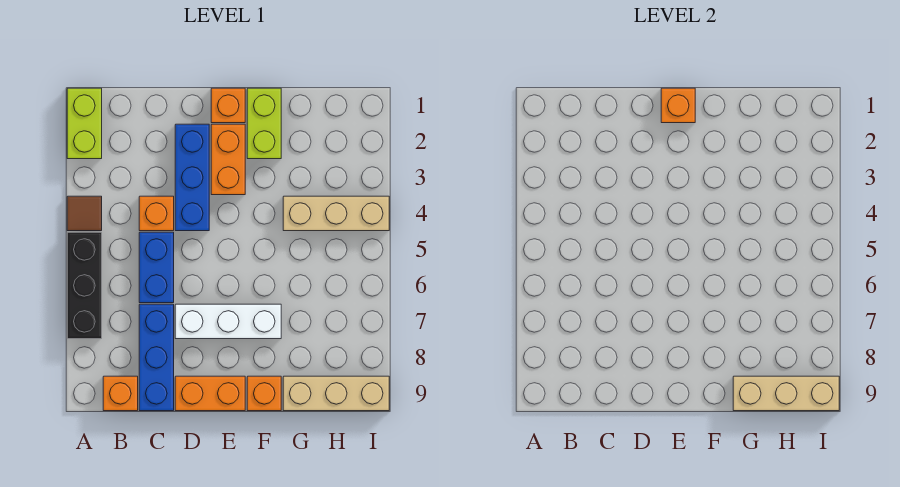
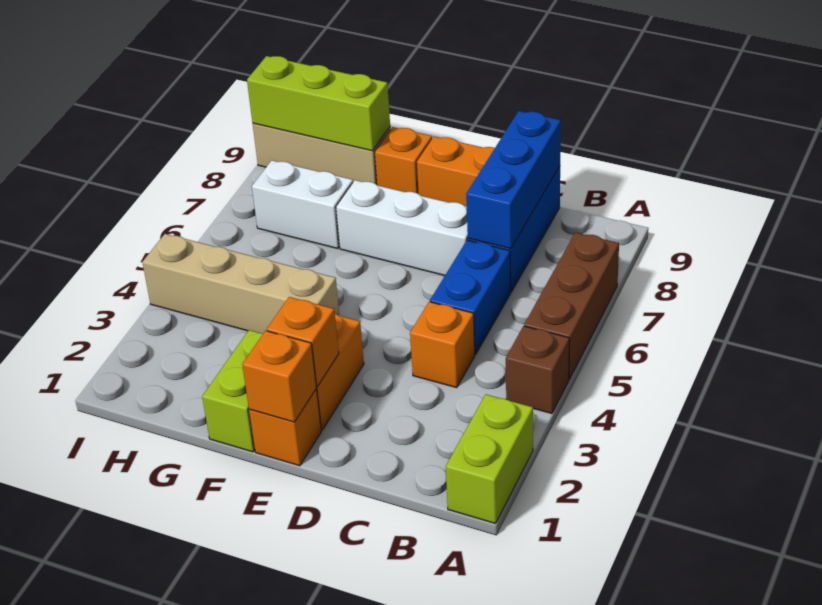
brown 1x1 tile [67,196,102,231] -> brown 1x1 brick [506,326,569,414]
black 1x3 brick [67,232,102,339] -> brown 1x3 brick [524,233,619,379]
orange 1x1 brick [103,376,138,411] -> orange 1x1 brick moved to [267,297,339,386]
blue 1x3 brick [175,124,209,231] -> blue 1x3 brick moved to [466,111,561,249]
tan 1x3 brick [283,196,389,231] -> tan 1x4 brick [142,234,339,333]
none -> white 1x2 brick [252,160,353,249]
tan 1x3 brick [733,376,839,411] -> lime 1x3 brick [247,56,390,151]

